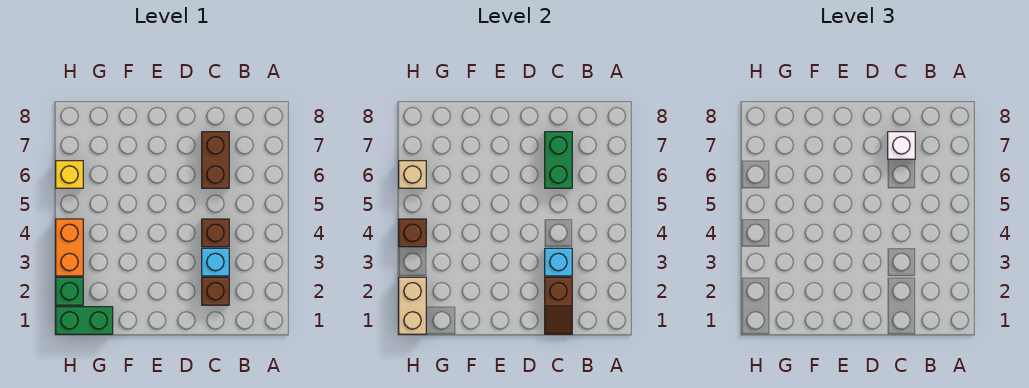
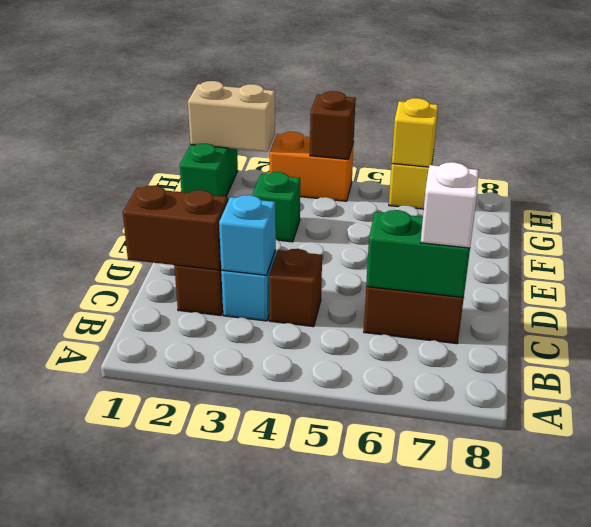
brown 1x2 slope [545,277,572,334] -> brown 1x2 brick [123,185,228,270]
green 1x1 brick [56,277,83,305] -> green 1x1 brick moved to [252,172,300,242]
tan 1x1 brick [399,161,426,188] -> yellow 1x1 brick [392,98,438,167]

